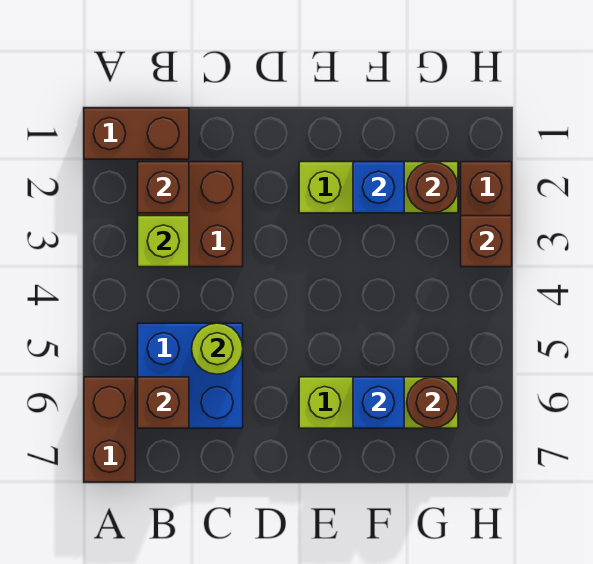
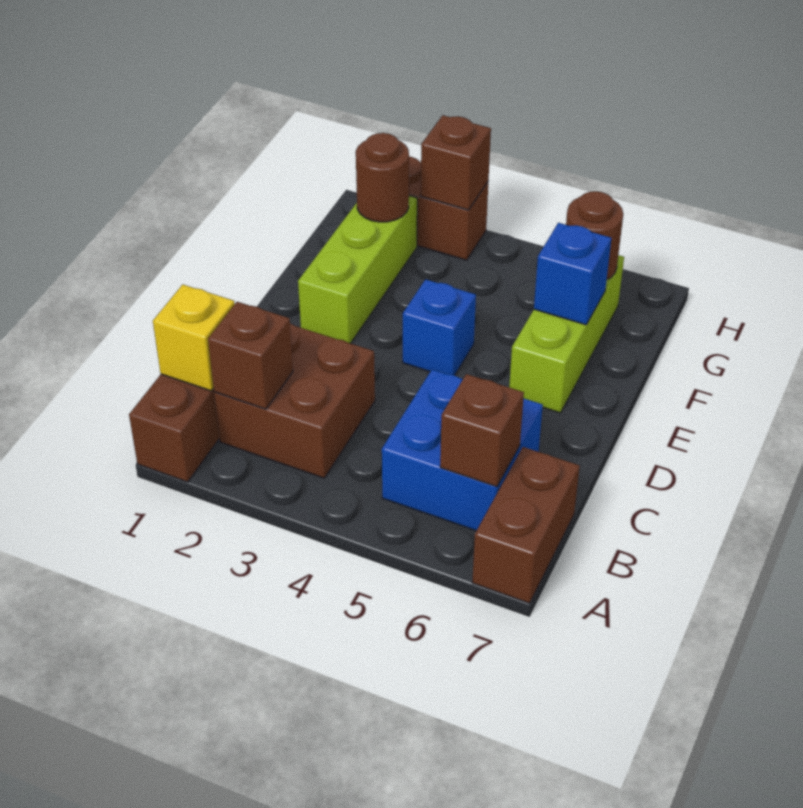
brown 1x2 brick [84,377,135,482] -> brown 1x2 brick turned to [472,447,580,603]
none -> yellow 1x1 brick [153,285,235,391]
lime 1x1 brick [138,216,189,267] -> none
lime 1x1 round brick [192,323,243,374] -> none
blue 1x1 brick [353,162,404,213] -> blue 1x1 brick moved to [403,279,476,375]

